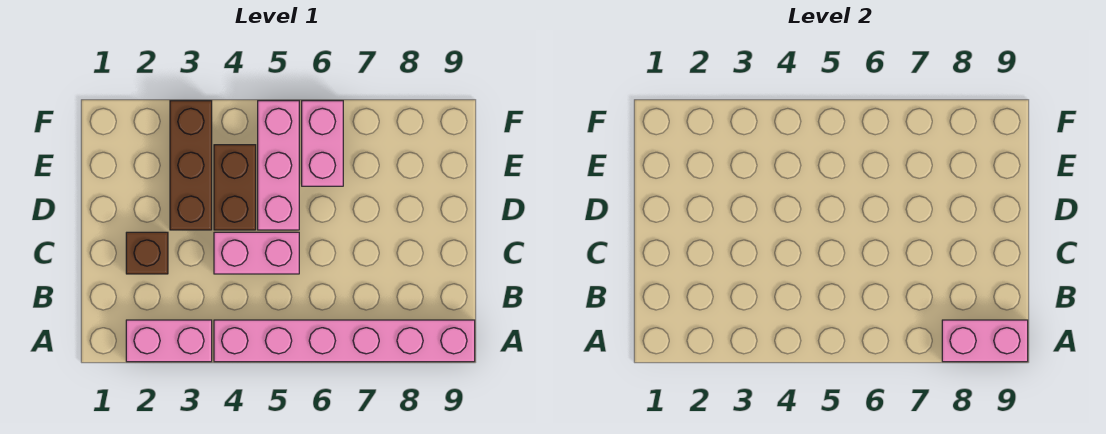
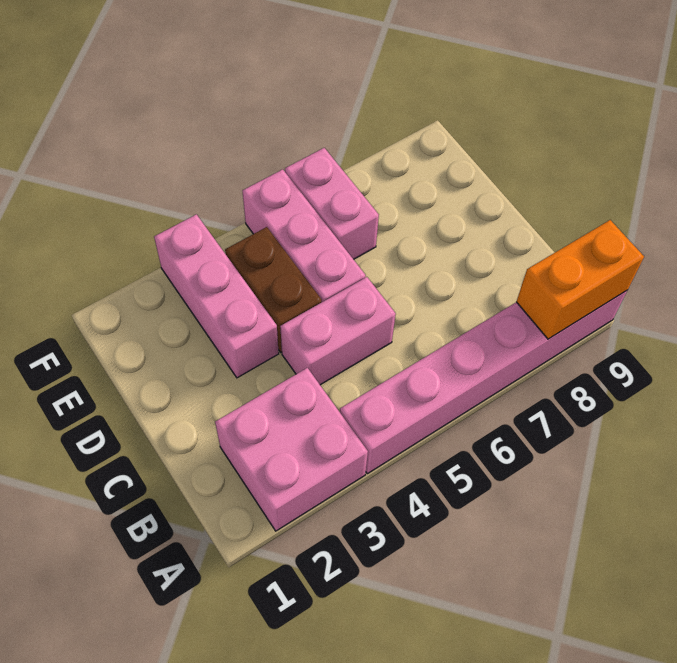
pink 1x2 brick [126,320,212,362] -> pink 2x2 brick [215,368,368,531]
pink 1x2 brick [942,320,1028,362] -> orange 1x2 brick [516,220,644,339]
brown 1x1 brick [126,232,168,274] -> none
brown 1x3 brick [170,101,212,230] -> pink 1x3 brick [154,214,279,378]

